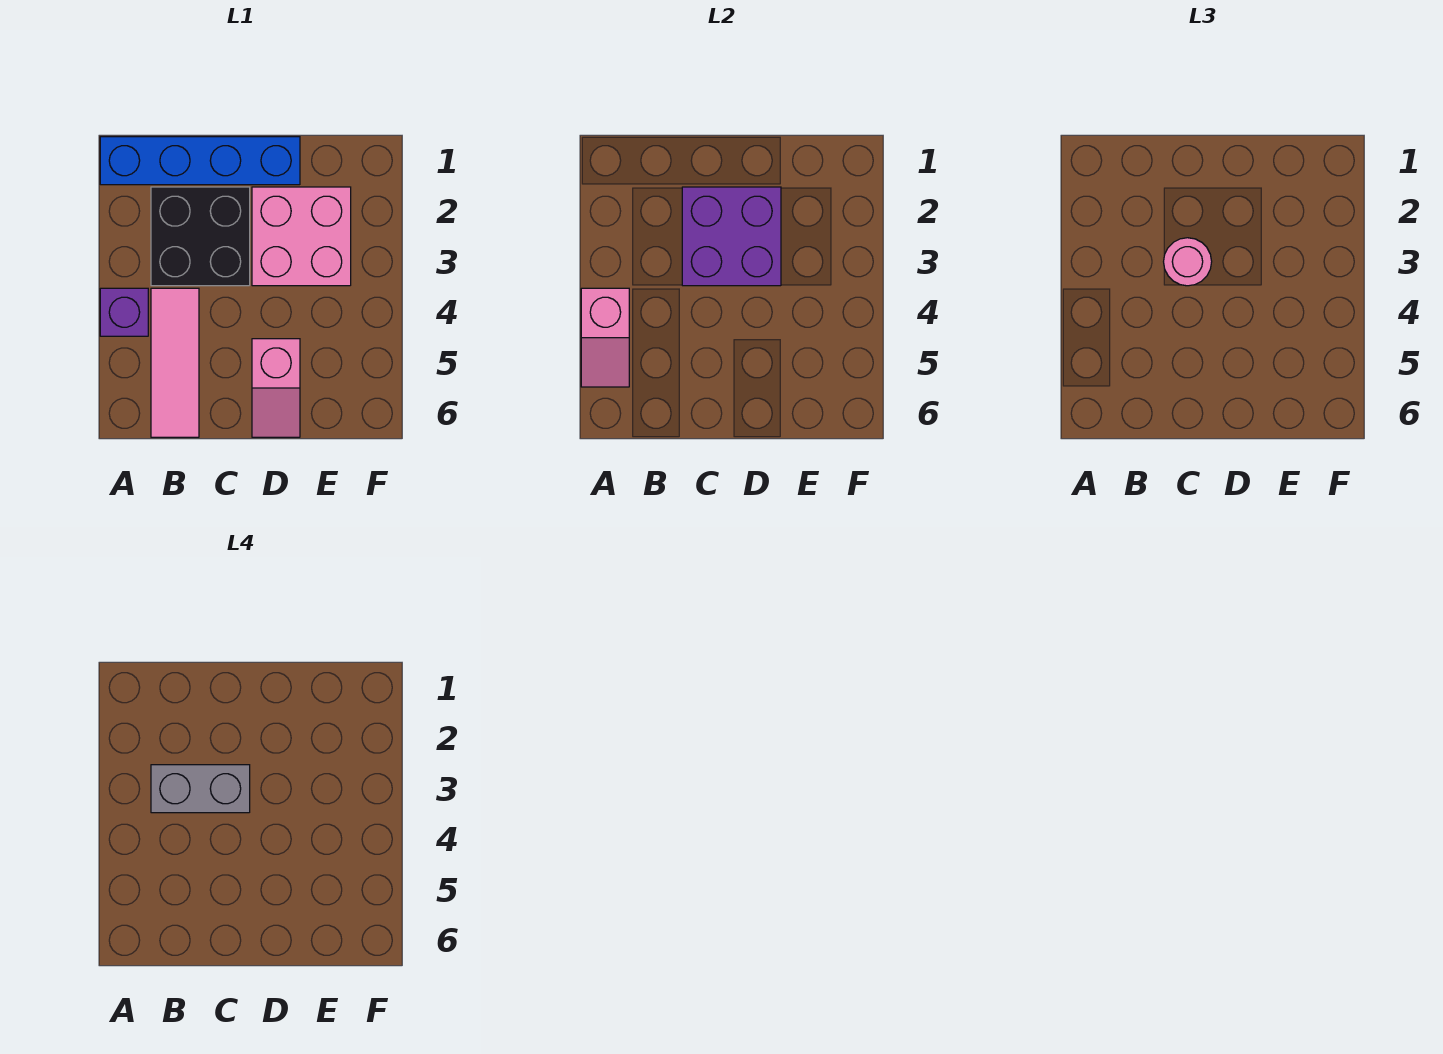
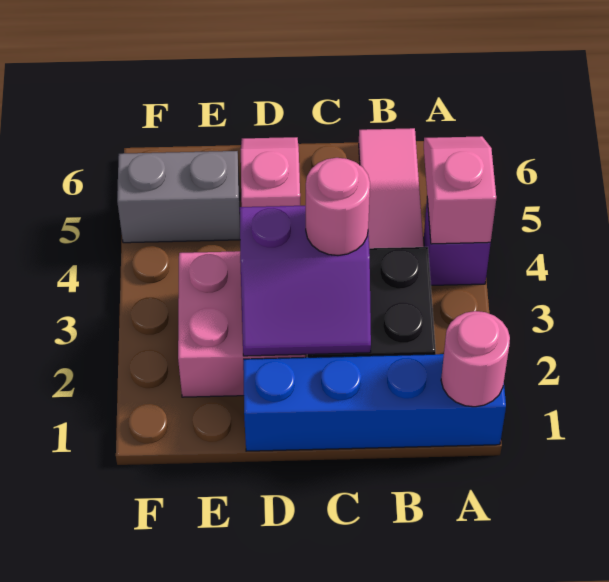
none -> pink 1x1 round brick [441,311,510,407]
grey 1x2 brick [151,765,250,813] -> grey 1x2 brick moved to [117,151,240,243]
purple 2x2 brick [682,187,781,286] -> purple 2x2 slope [240,206,371,356]

